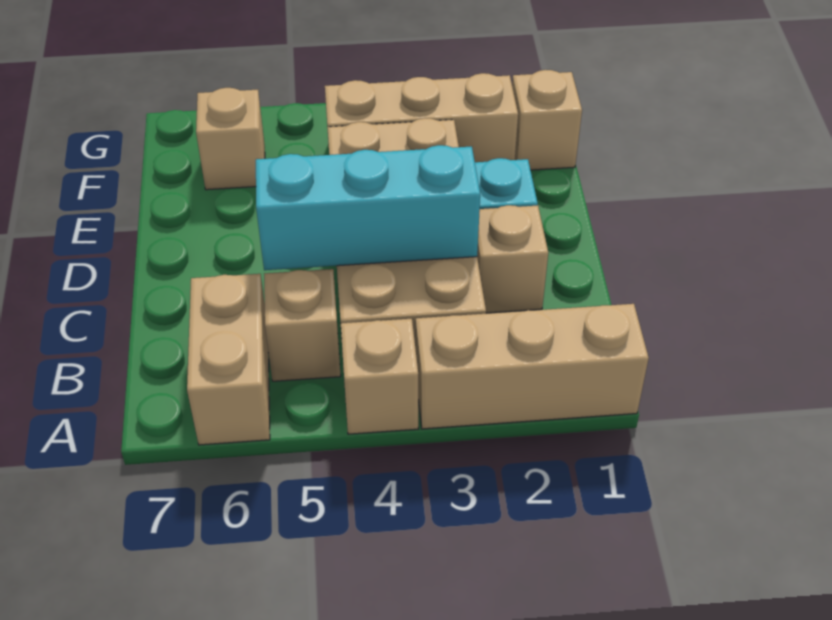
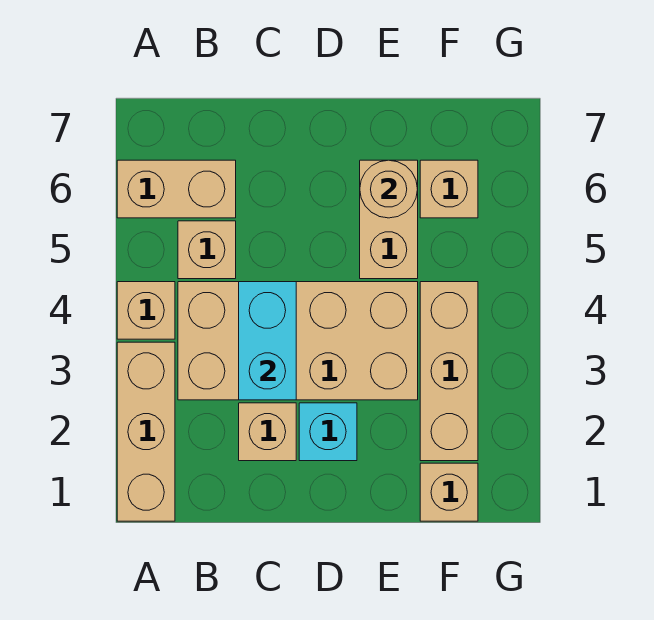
cyan 1x3 brick [256,145,480,270] -> cyan 1x2 brick [239,282,296,400]
none -> tan 1x2 brick [360,160,418,279]
none -> tan 1x1 round brick [360,160,418,218]

